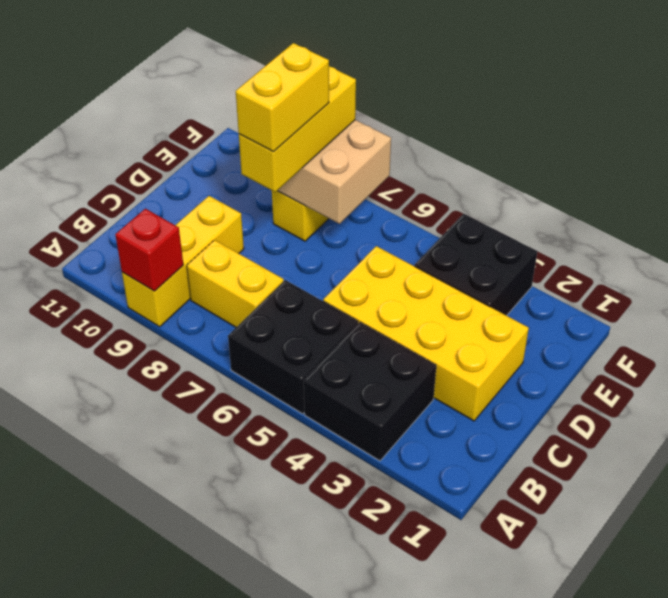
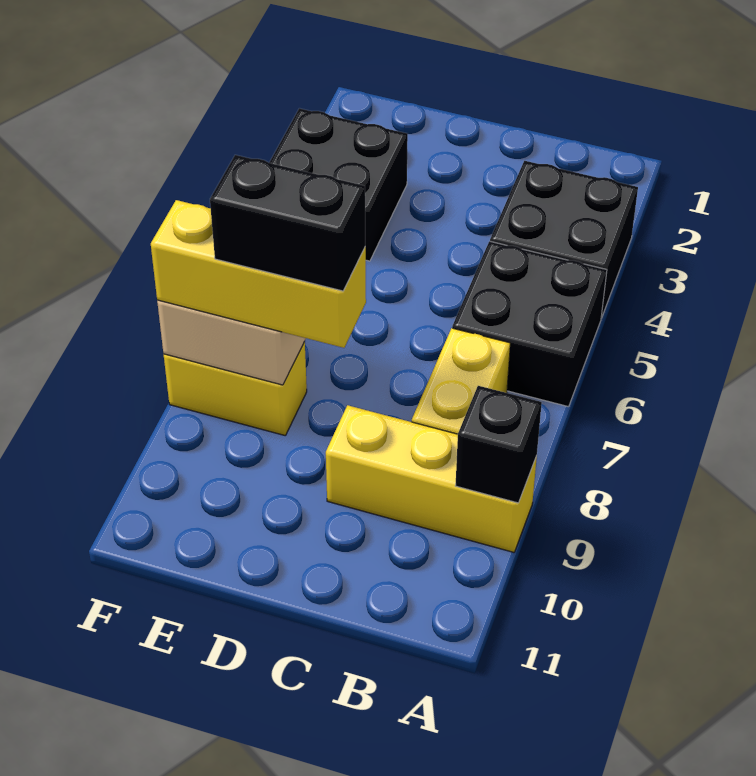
red 1x1 brick [115,209,183,291] -> black 1x1 brick [455,386,542,503]
yellow 2x4 brick [323,246,529,421] -> none
yellow 1x2 brick [236,43,329,152] -> black 1x2 brick [210,155,365,291]

